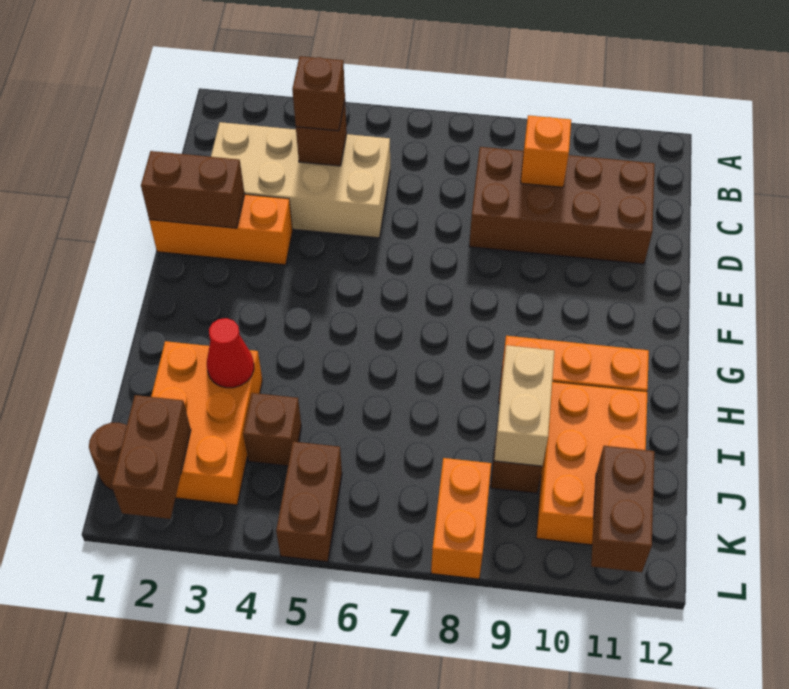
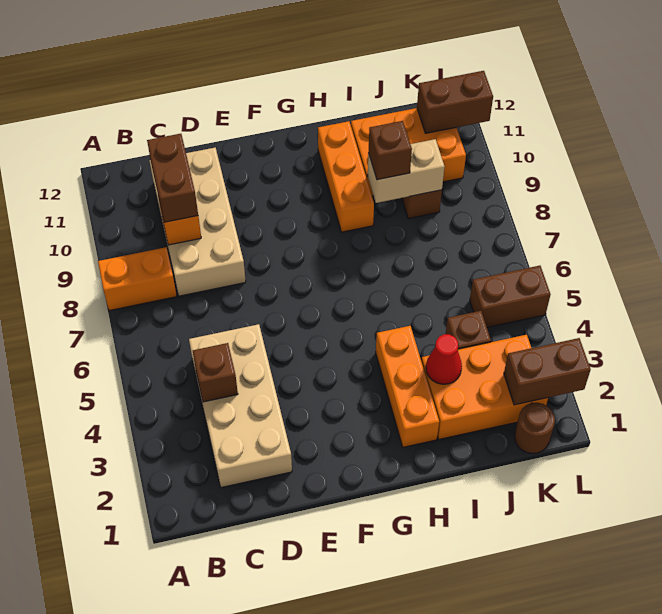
brown 1x1 brick [292,56,345,131] -> brown 1x1 brick moved to [369,121,412,180]
brown 2x4 brick [469,147,655,264] -> tan 2x4 brick [150,148,246,296]
orange 1x3 brick [149,194,293,265] -> orange 1x3 brick moved to [376,326,439,447]
brown 1x2 brick [141,151,245,228] -> brown 1x2 brick moved to [147,134,198,222]
orange 1x2 brick [431,458,491,579] -> orange 1x2 brick moved to [98,247,177,311]

